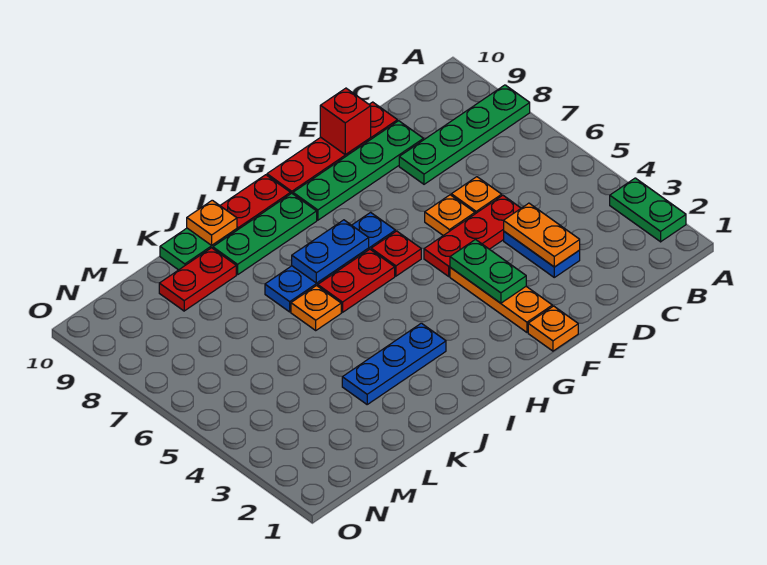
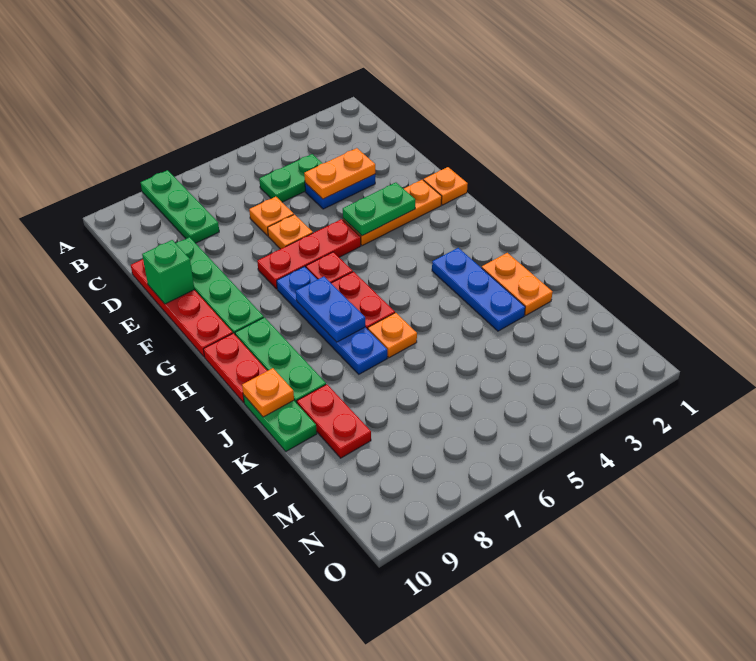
green 1x2 plate [610,178,686,242] -> green 1x2 plate moved to [259,154,323,202]
green 1x4 plate [399,85,530,184] -> green 1x3 plate [141,170,219,243]
red 1x3 plate [424,195,521,276] -> red 1x3 plate turned to [257,219,361,289]
red 1x1 brick [320,88,371,155] -> green 1x1 brick [142,240,195,304]
none -> orange 1x2 plate [482,253,552,315]

